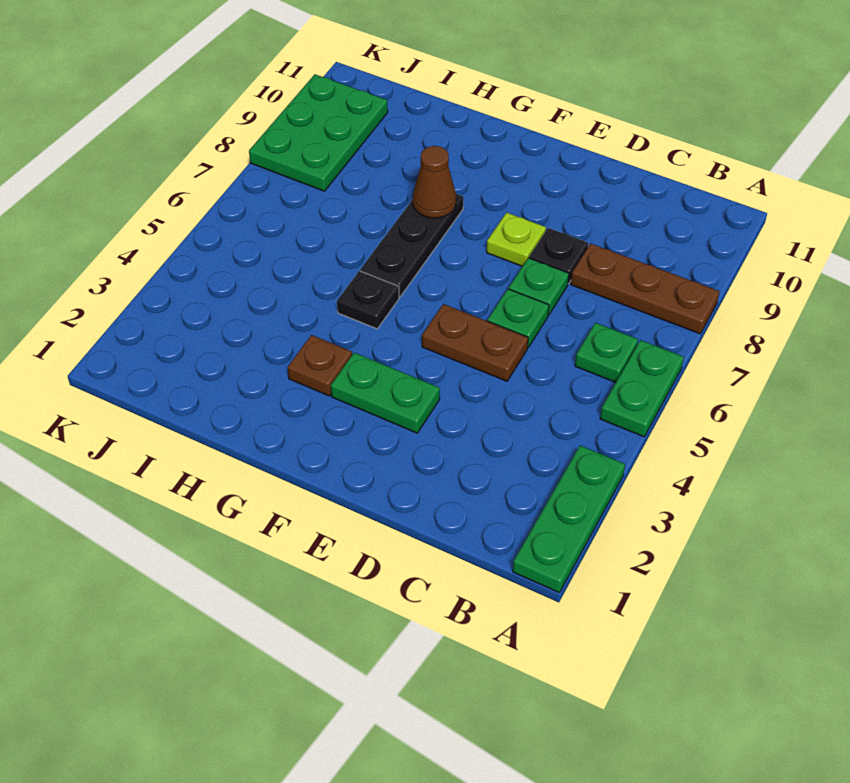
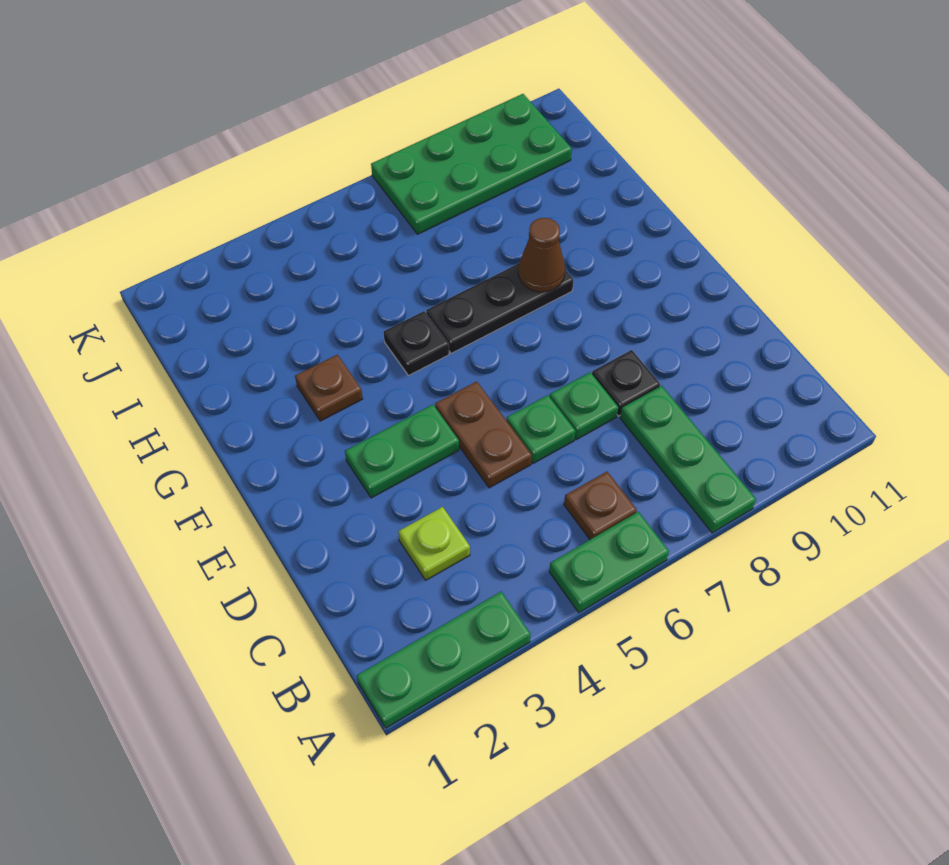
brown 1x3 plate [571,244,720,334] -> green 1x3 plate [620,386,756,533]
green 1x1 plate [575,323,638,382] -> brown 1x1 plate [564,472,637,539]
green 1x2 plate [331,353,440,433] -> green 1x2 plate turned to [345,405,459,498]
lime 1x1 plate [487,212,546,266] -> lime 1x1 plate moved to [398,507,470,580]
green 2x3 plate [249,74,388,191] -> green 2x4 plate [371,94,572,234]

